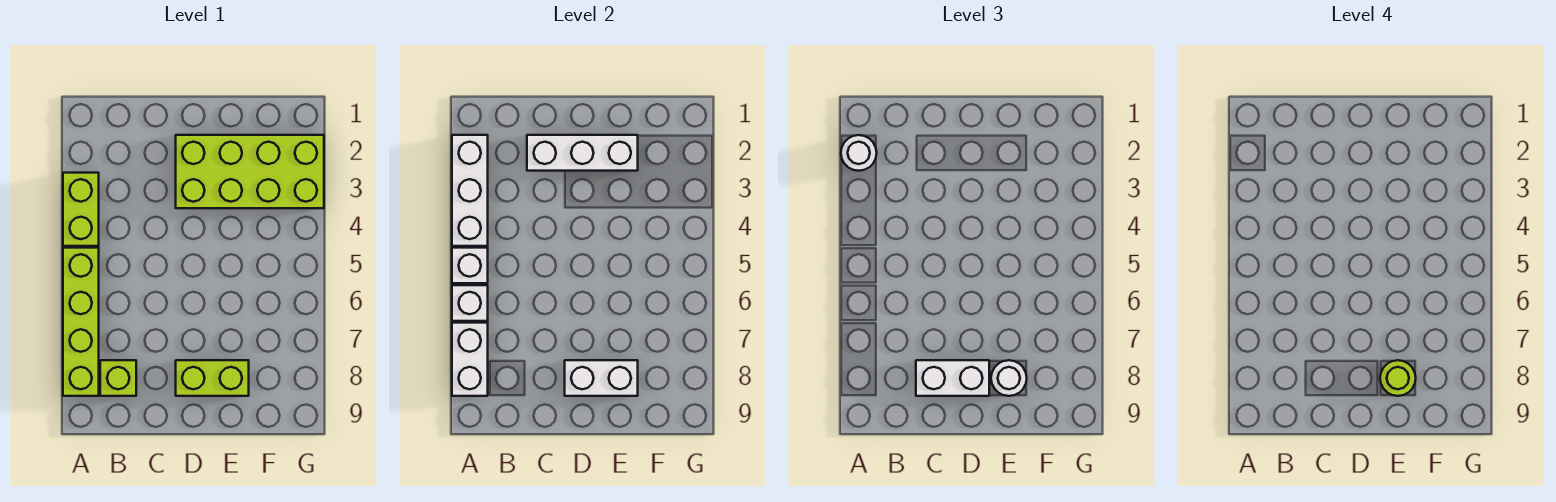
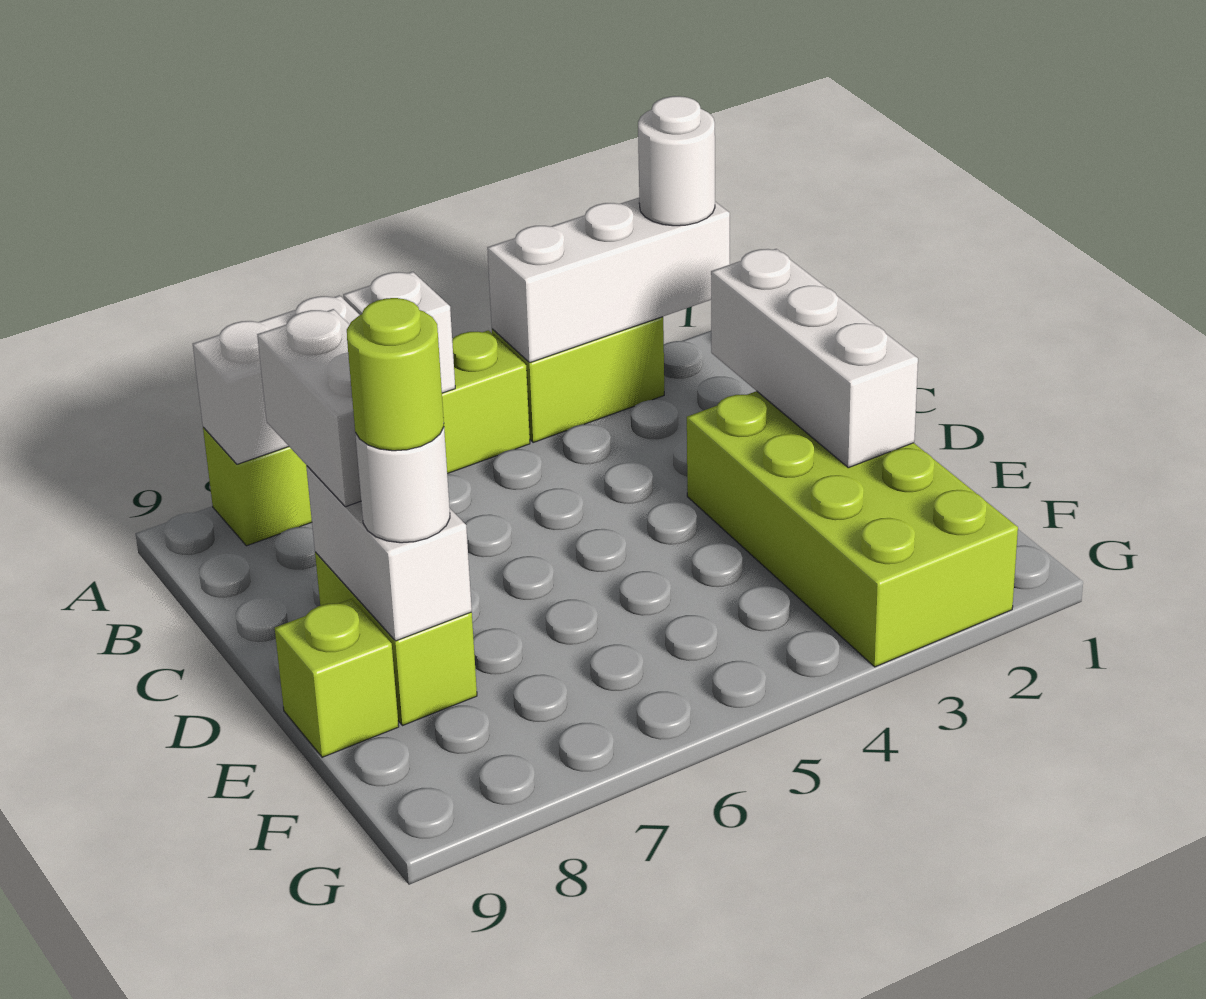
white 1x1 brick [452,248,488,283] -> none
lime 1x1 brick [100,360,136,396] -> lime 1x1 brick moved to [275,599,399,757]

